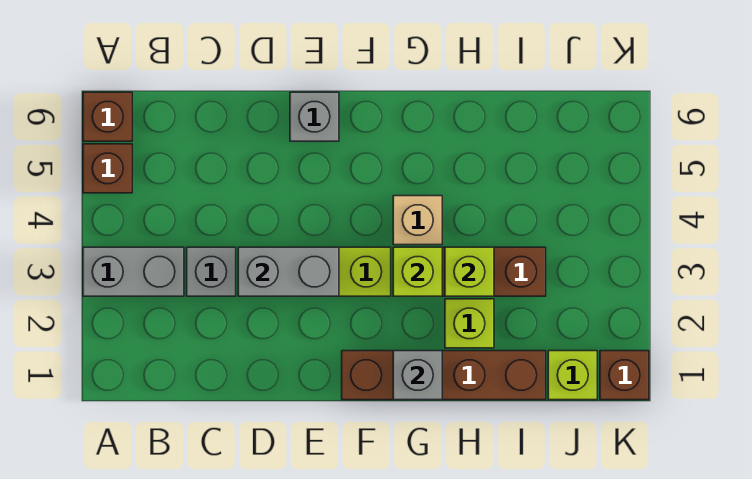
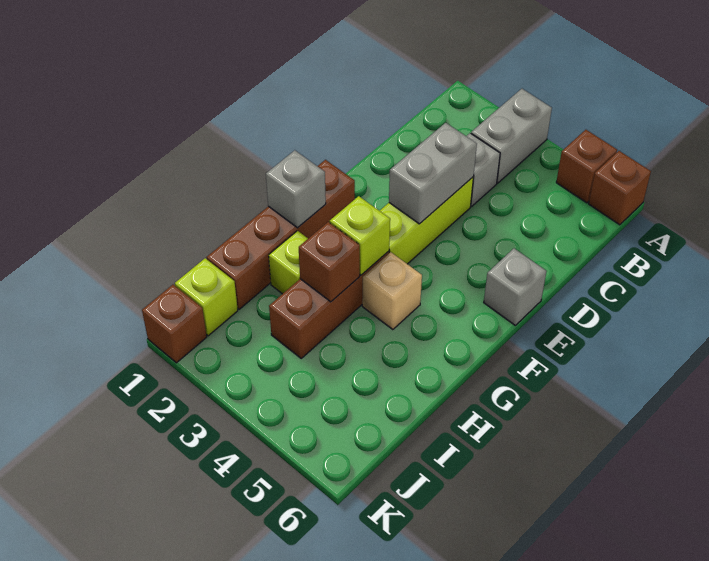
lime 1x1 brick [445,247,494,296] -> brown 1x1 brick [299,222,360,302]

